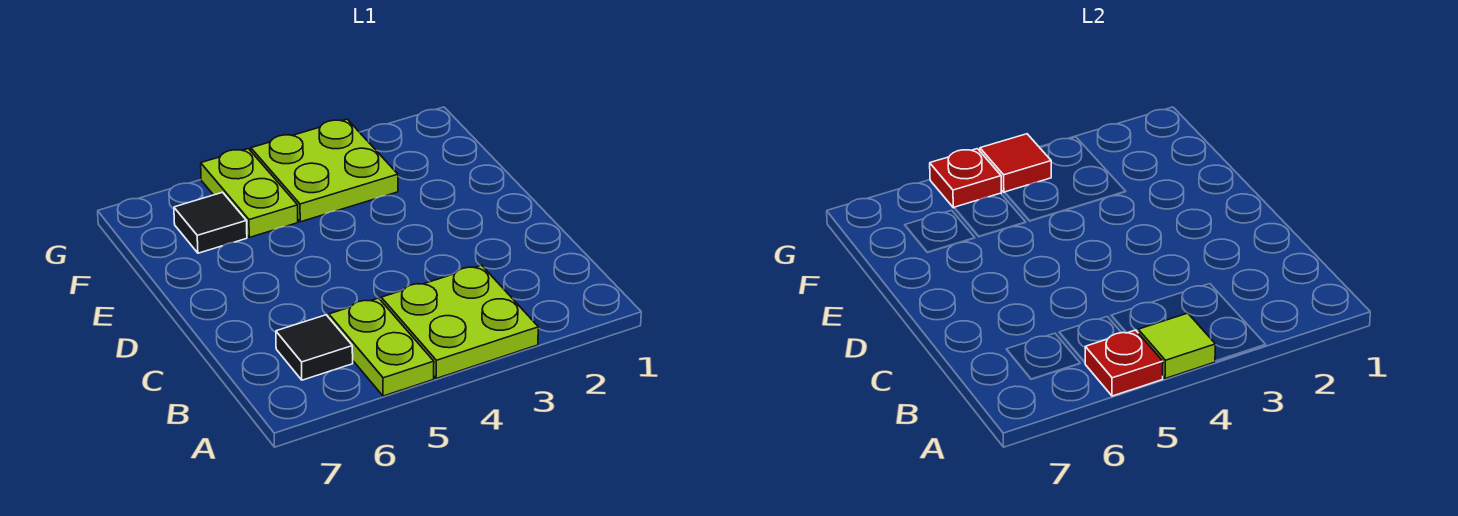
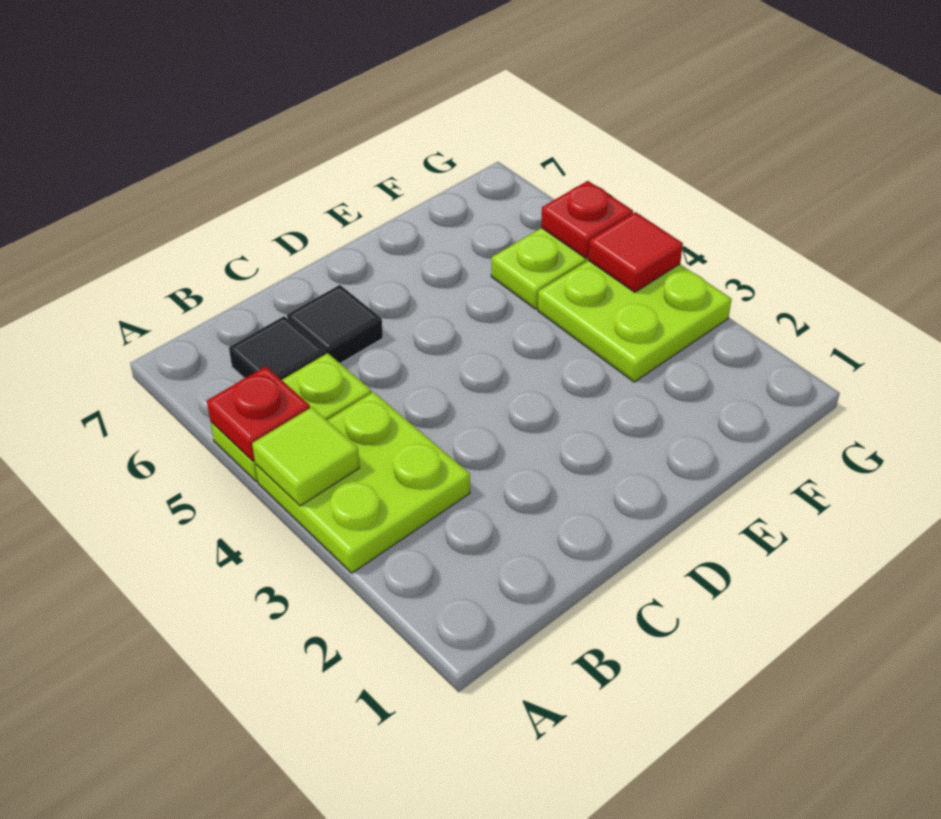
black 1x1 tile [174,192,247,253] -> black 1x1 tile moved to [287,285,383,363]

